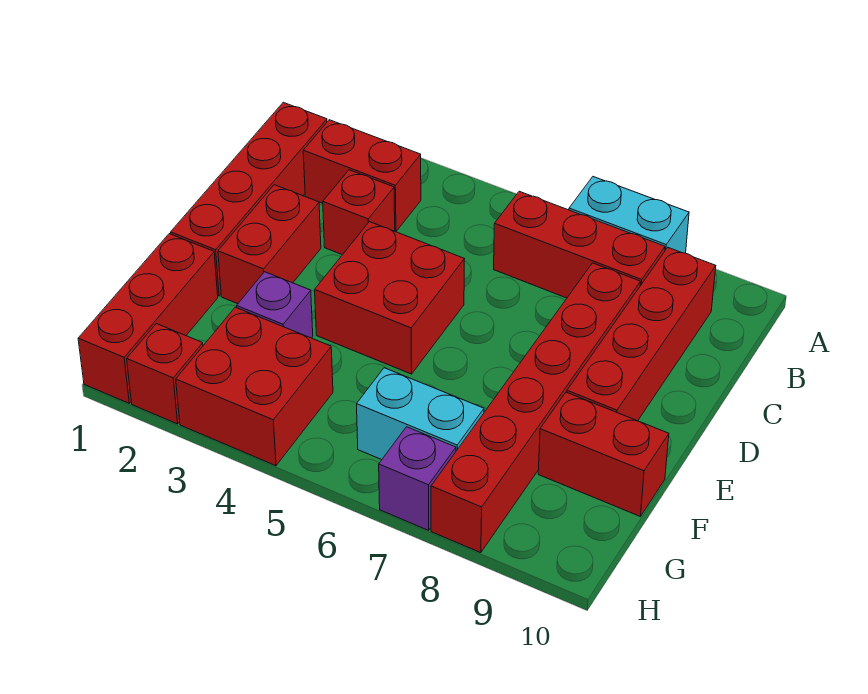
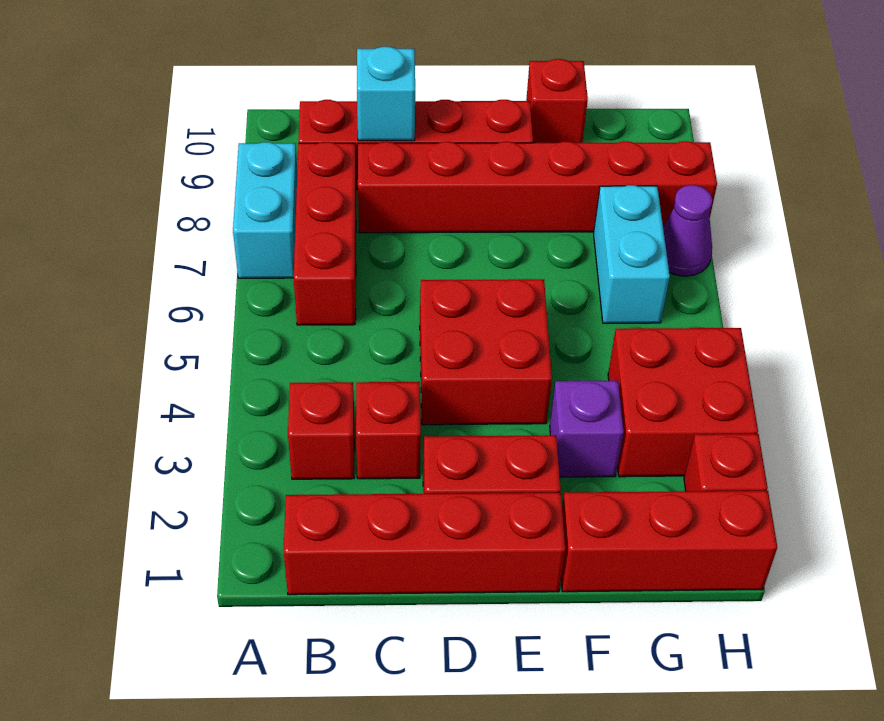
red 1x2 brick [303,120,421,232] -> red 1x1 brick [288,382,355,479]
none -> cyan 1x1 brick [357,47,415,141]
red 1x2 brick [538,392,669,517] -> red 1x1 brick [526,59,588,143]
purple 1x1 brick [379,427,456,530] -> purple 1x1 cone [663,185,712,276]

